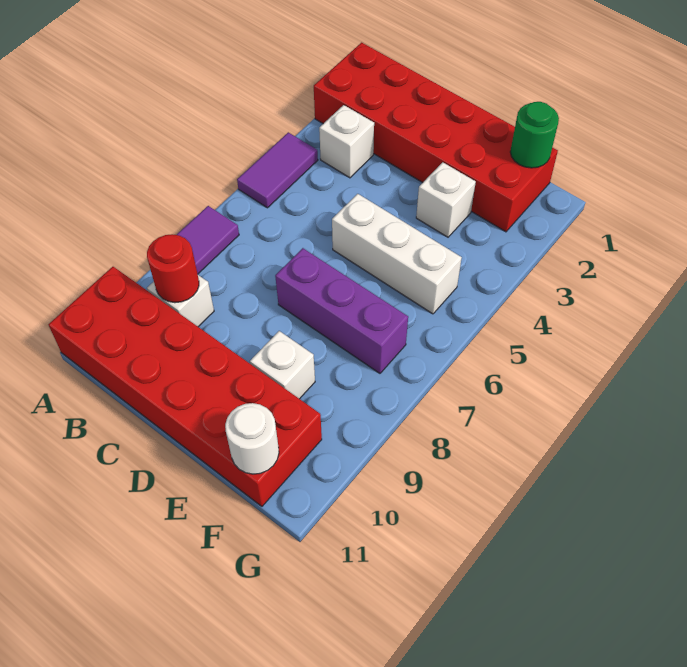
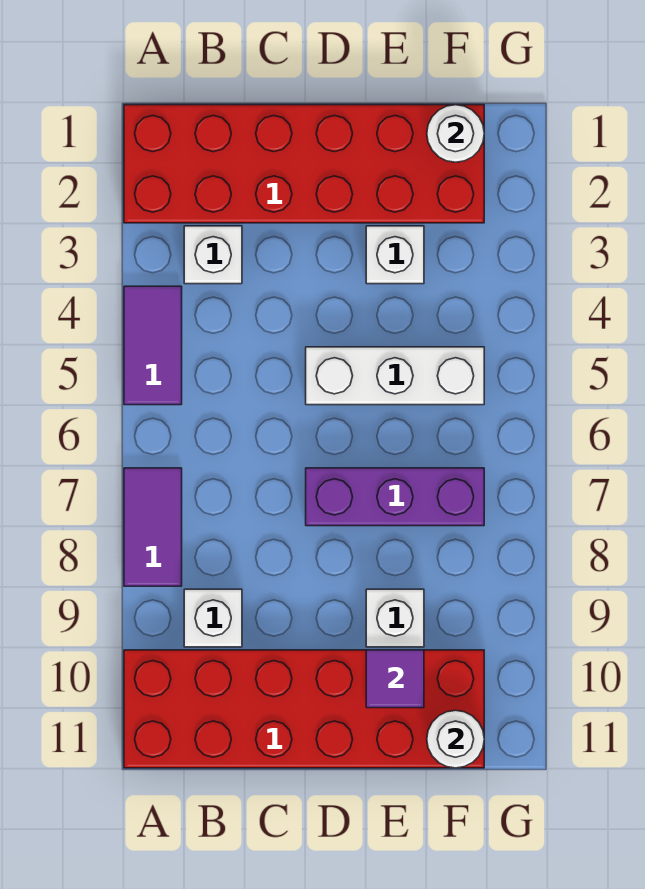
red 1x1 round brick [147,234,199,303] -> none
none -> purple 1x1 tile [366,650,424,708]
green 1x1 round brick [510,102,559,168] -> white 1x1 round brick [427,105,484,162]

